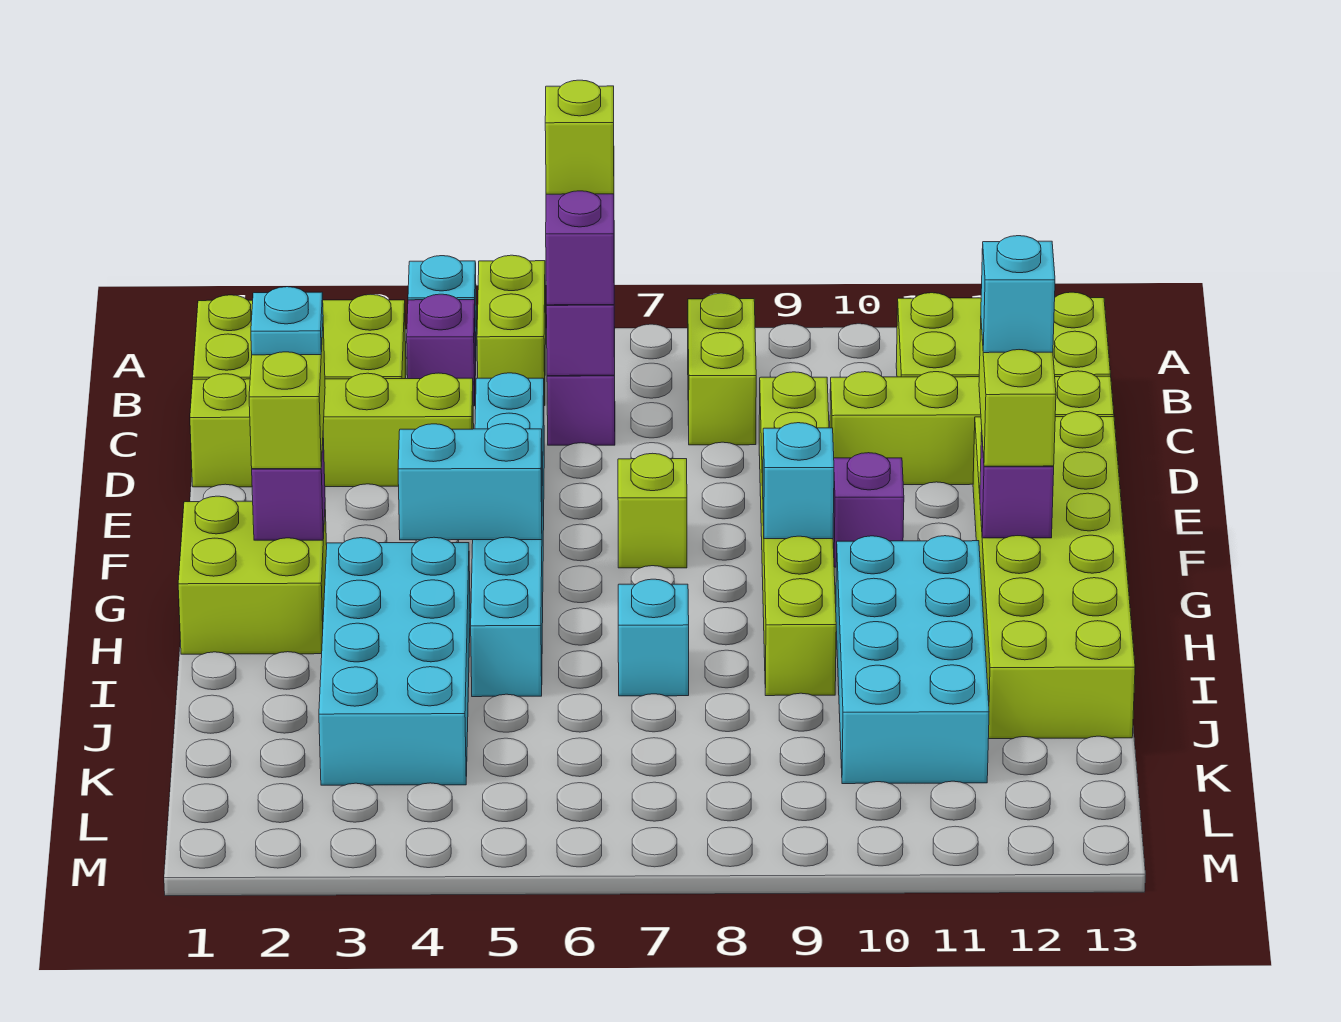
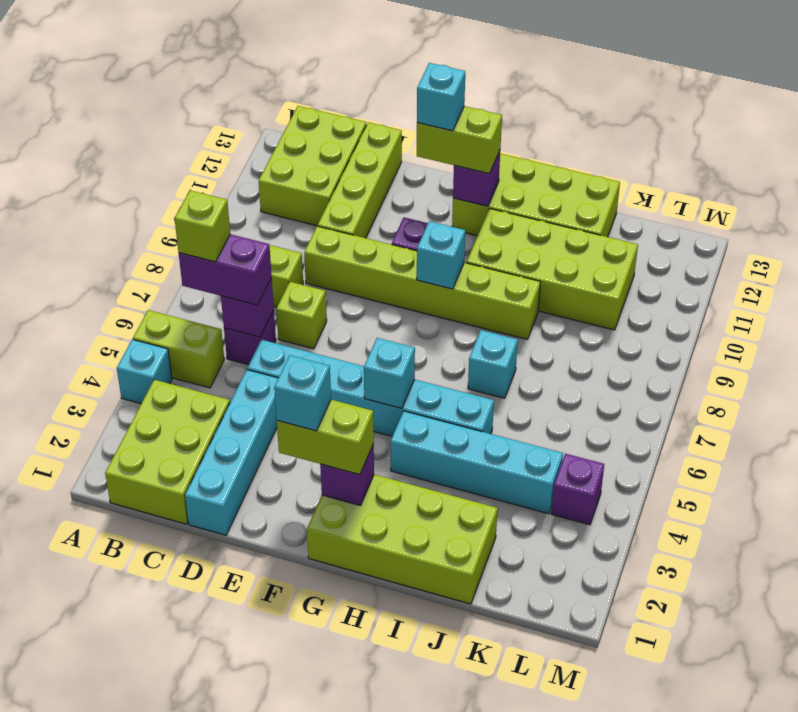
purple 1x1 brick [407,294,476,406] -> purple 1x1 brick moved to [551,454,604,525]
lime 1x4 brick [190,373,474,487] -> cyan 1x4 brick [185,370,278,535]
lime 2x6 brick [973,411,1135,739] -> lime 2x4 brick [452,154,620,237]
cyan 1x1 plate [251,287,323,355] -> cyan 1x1 brick [274,355,331,431]
lime 1x1 brick [618,453,687,568] -> lime 1x1 brick moved to [276,282,327,349]
lime 2x2 brick [178,496,327,654] -> lime 2x4 brick [307,474,498,604]
cyan 1x2 brick [398,424,542,540] -> cyan 1x1 brick [364,338,415,408]
cyan 2x4 brick [319,537,470,785] -> cyan 1x4 brick [391,411,563,514]
cyan 2x4 brick [836,536,989,784] -> lime 2x4 brick [467,209,638,330]

